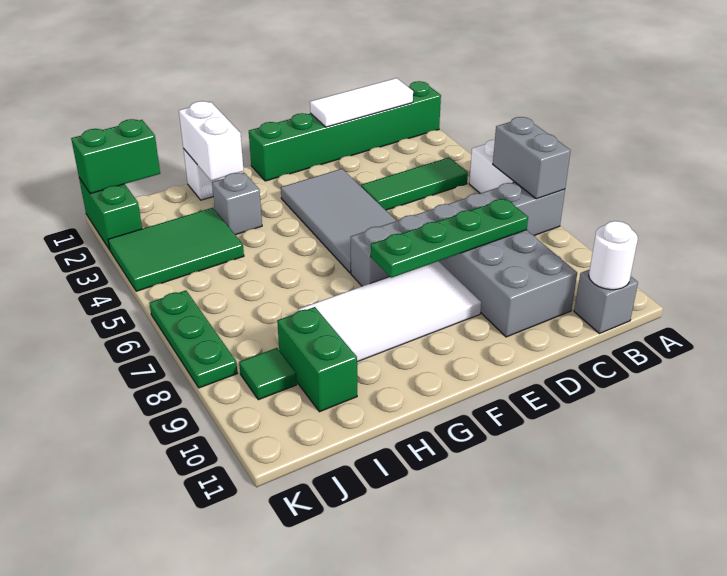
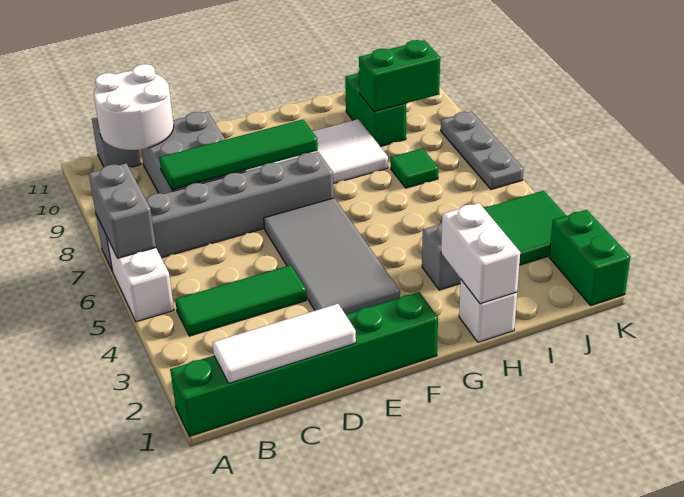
white 1x1 round brick [589,221,638,290] -> white 2x2 round brick [94,64,174,150]
green 1x4 plate [371,199,528,278] -> green 1x4 tile [159,120,318,190]
green 1x2 brick [71,119,160,194] -> green 1x2 brick moved to [359,40,440,112]
green 1x1 tile [239,348,297,400] -> green 1x1 tile moved to [390,148,438,188]
green 1x3 plate [149,290,237,388] -> grey 1x3 plate [441,111,524,189]

